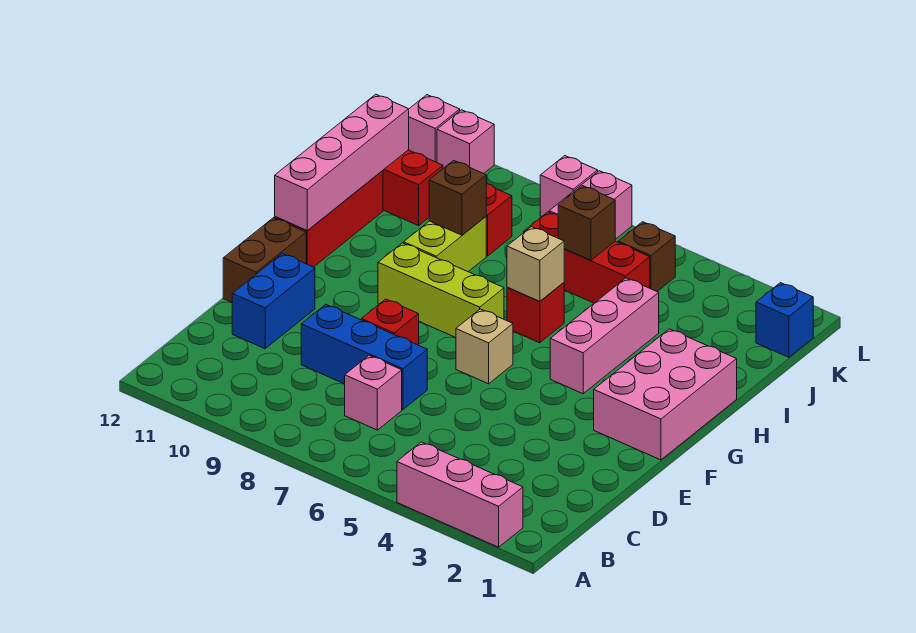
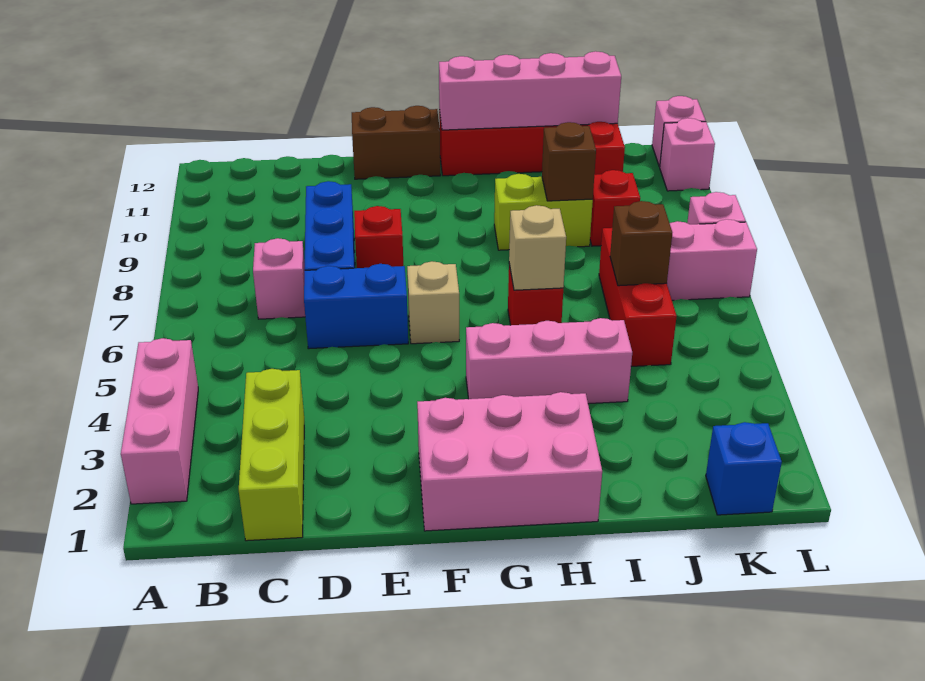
blue 1x2 brick [232,253,315,349] -> blue 1x2 brick moved to [304,264,408,349]
lime 1x3 brick [378,243,504,338] -> lime 1x3 brick moved to [239,369,304,541]
brown 1x1 brick [618,222,675,291] -> none

